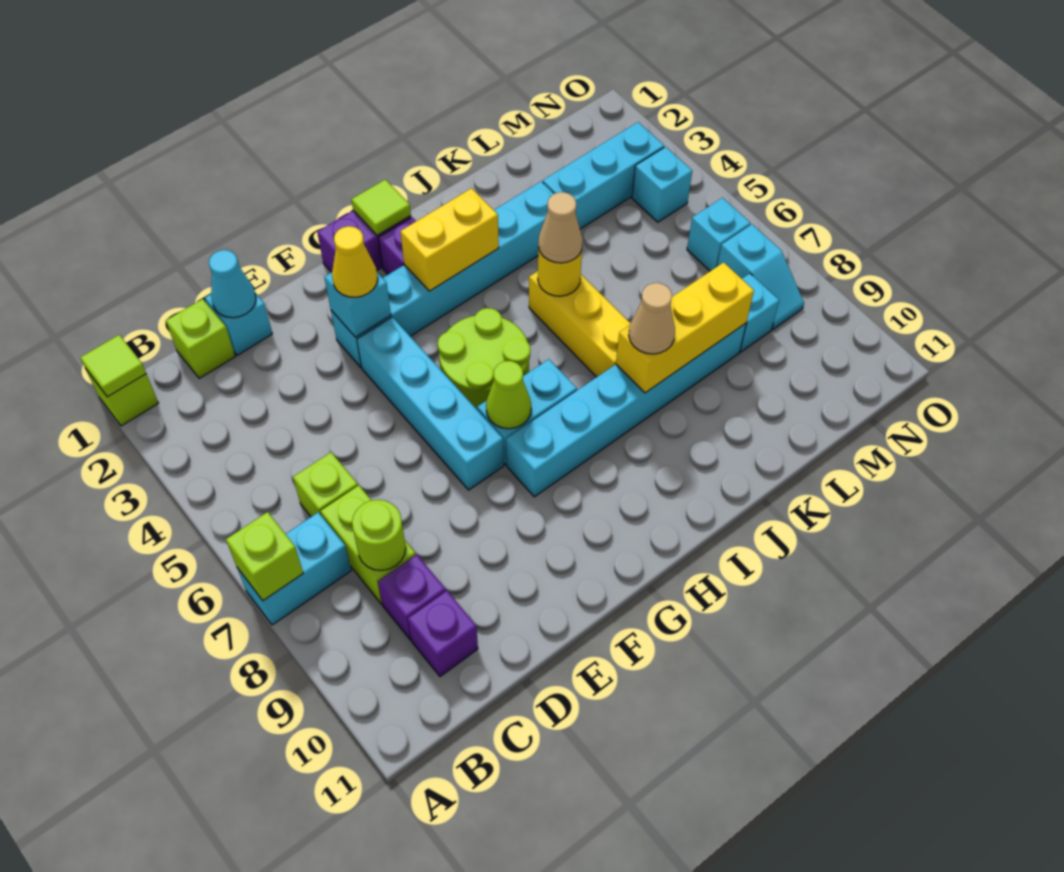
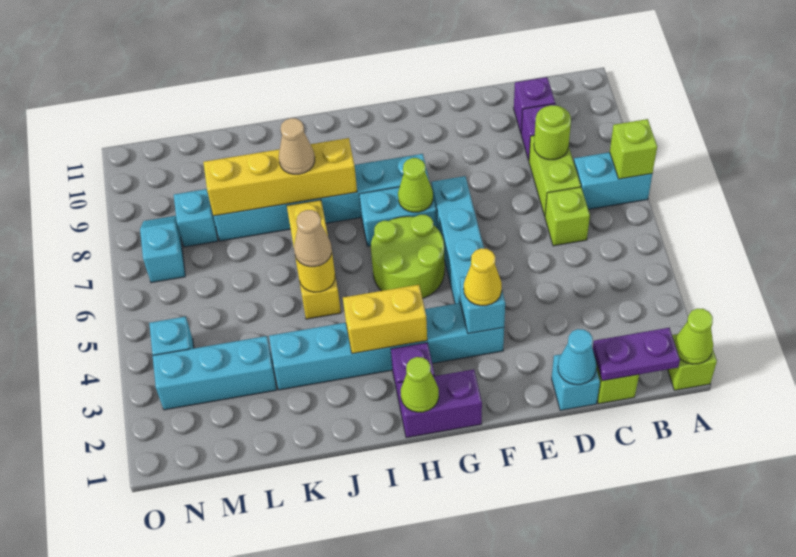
lime 1x1 tile [80,335,146,397] -> lime 1x1 cone [675,308,713,364]
none -> purple 1x2 plate [593,328,680,381]
lime 1x1 tile [351,179,411,236] -> lime 1x1 cone [401,357,439,412]
yellow 1x3 brick [616,262,754,393] -> yellow 1x4 brick [203,138,357,216]
cyan 1x1 brick [687,198,750,271] -> none

